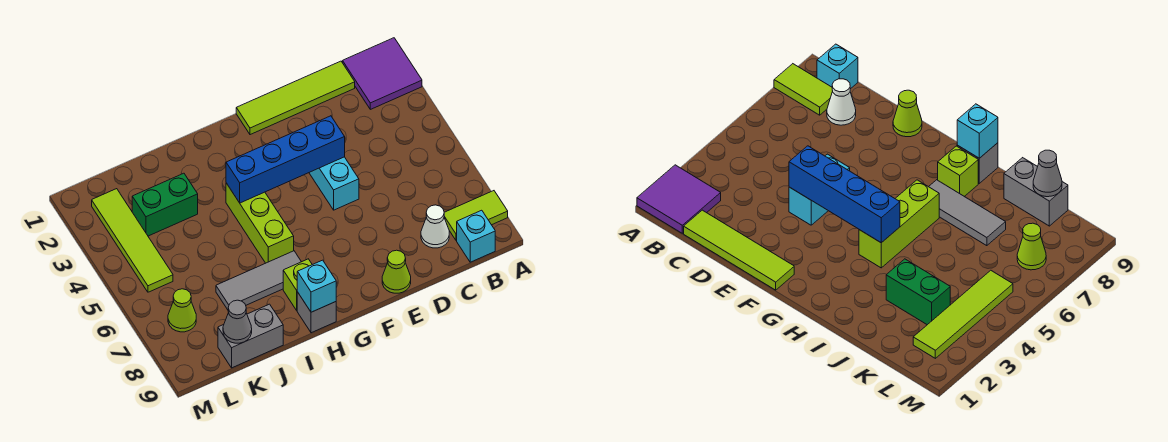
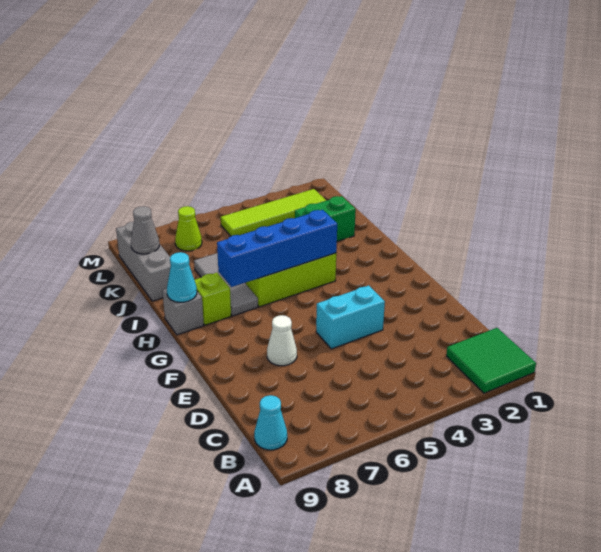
purple 2x2 tile [343,38,422,109] -> green 2x2 tile [446,328,536,393]
lime 1x2 tile [444,191,508,240] -> none
cyan 1x1 brick [457,210,495,262] -> cyan 1x1 cone [254,395,287,450]
lime 1x4 tile [236,61,355,135] -> none
white 1x1 cone [421,205,449,248] -> white 1x1 cone moved to [267,315,297,366]
blue 1x4 brick [226,116,345,203] -> blue 1x4 brick turned to [217,210,337,287]
lime 1x1 cone [382,250,411,293] -> none
cyan 1x1 brick [297,260,336,312] -> cyan 1x1 cone [167,252,197,302]
green 1x2 brick [132,173,198,236] -> green 1x2 brick turned to [295,196,356,241]
grey 1x2 brick [218,304,283,368] -> grey 1x3 brick [116,222,171,301]

